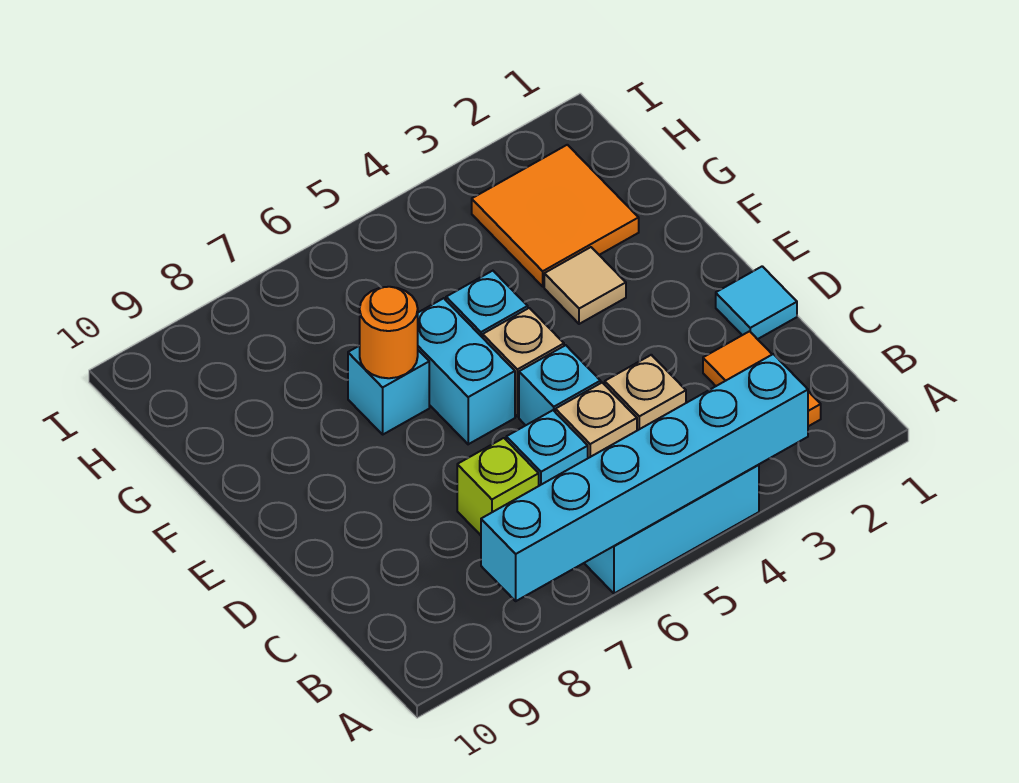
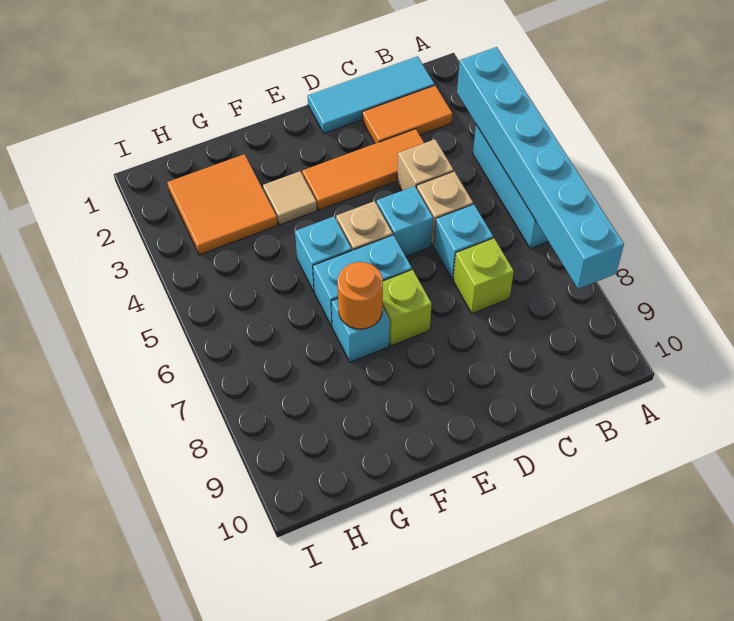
none -> orange 1x3 tile [302,129,424,210]
cyan 1x1 tile [716,266,797,339] -> cyan 1x3 tile [308,56,435,134]
none -> lime 1x1 brick [382,270,432,346]

